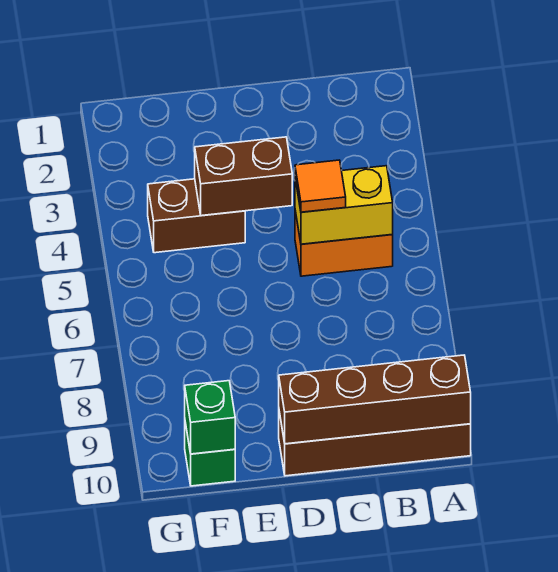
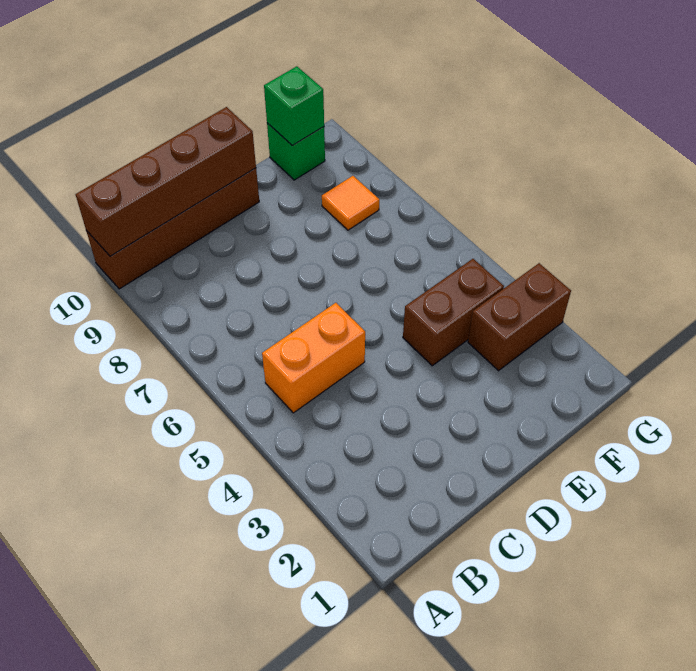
yellow 1x2 brick [295,166,393,244] -> none
orange 1x1 tile [295,160,346,212] -> orange 1x1 tile moved to [322,176,379,230]
brown 1x2 brick [195,137,292,216] -> brown 1x2 brick moved to [468,263,571,371]

